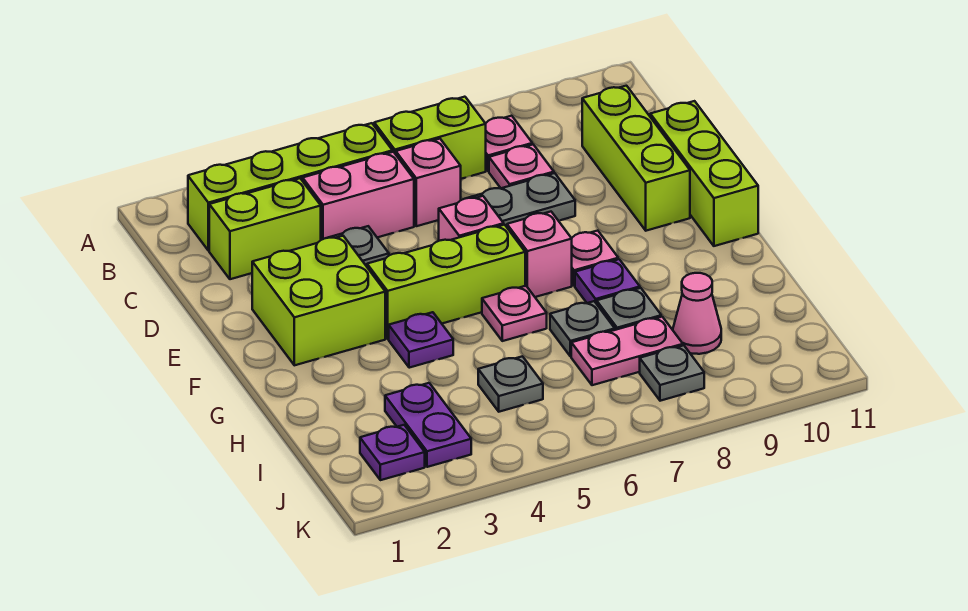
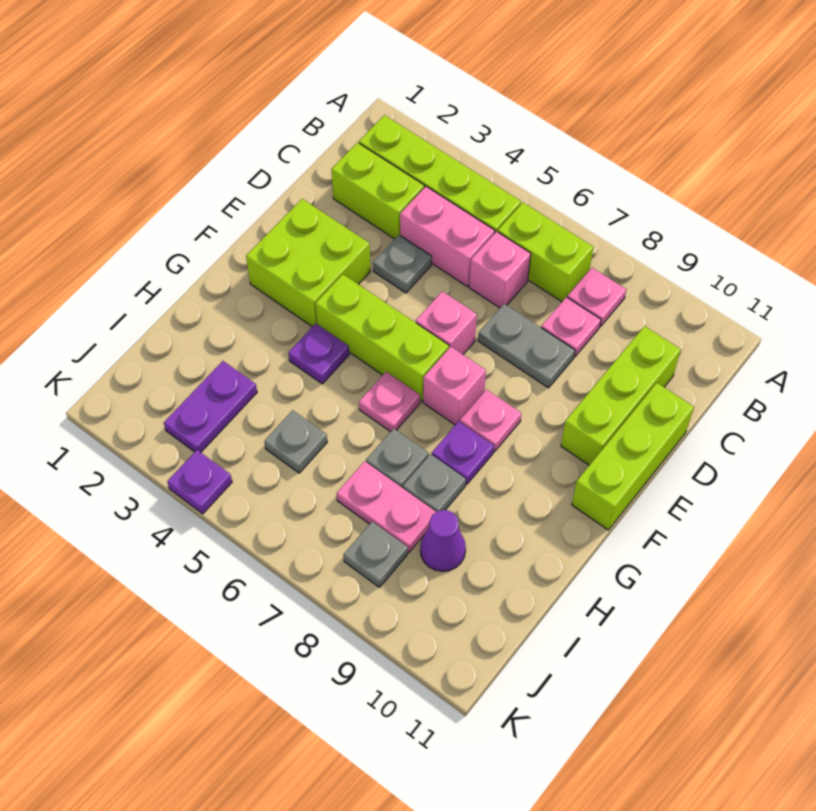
pink 1x1 cone [673,273,721,354] -> purple 1x1 cone [420,510,466,571]
purple 1x1 plate [360,425,425,480] -> purple 1x1 plate moved to [167,450,232,514]

